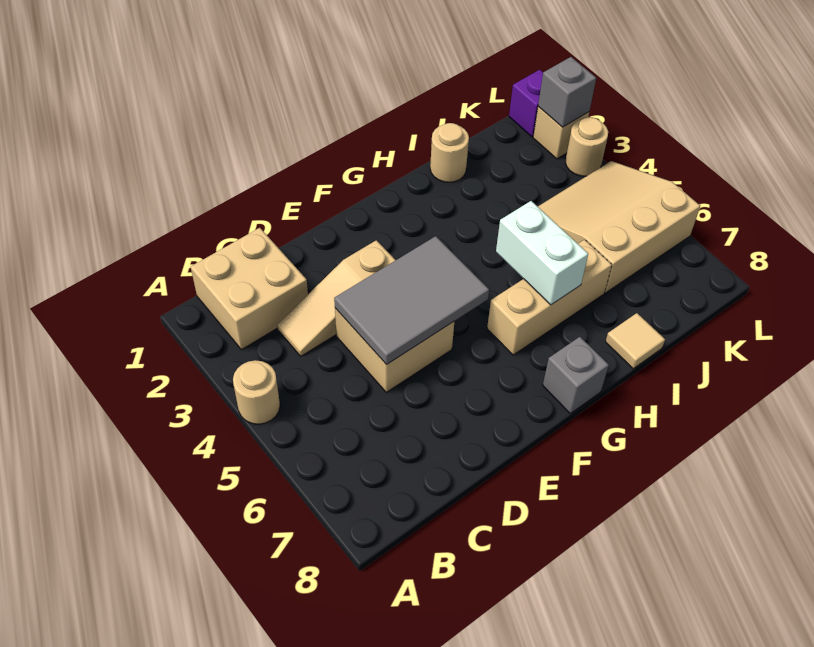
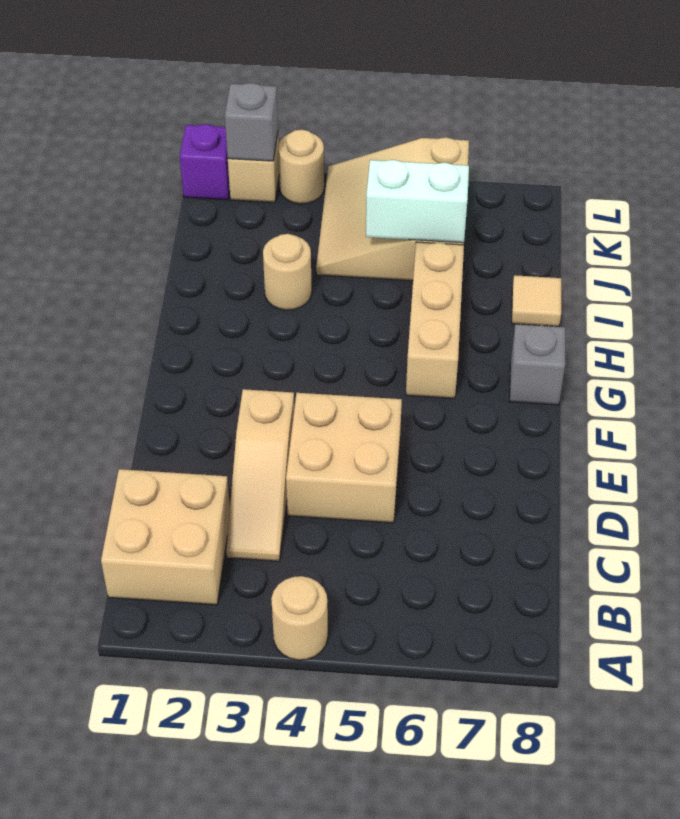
grey 2x3 tile [334,236,489,365] -> none
white 1x2 brick [496,201,588,305] -> white 1x2 brick moved to [366,160,469,243]
tan 1x1 round brick [430,123,469,182] -> tan 1x1 round brick moved to [263,234,312,310]

